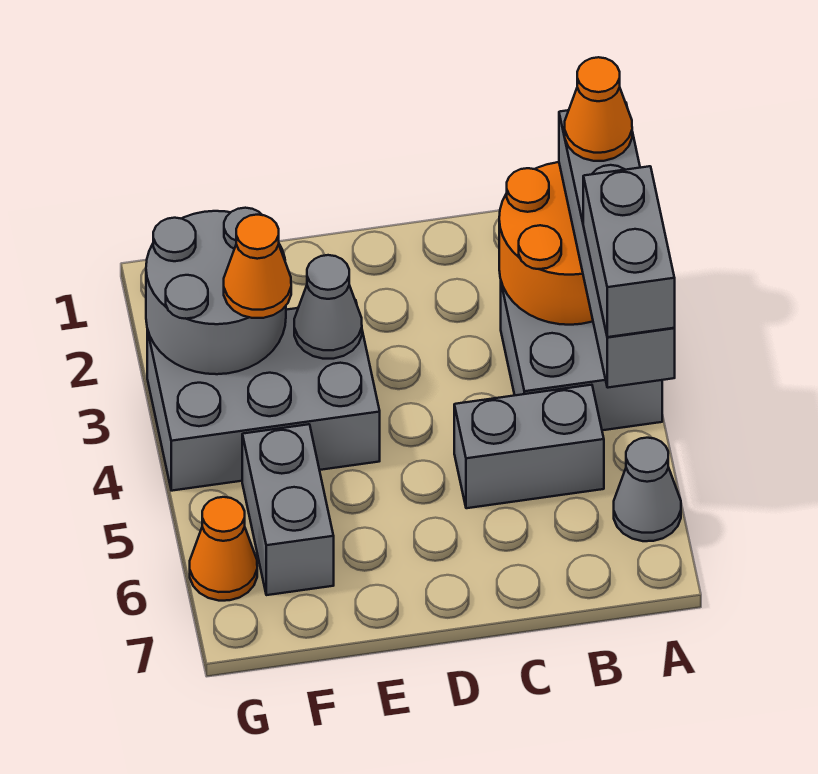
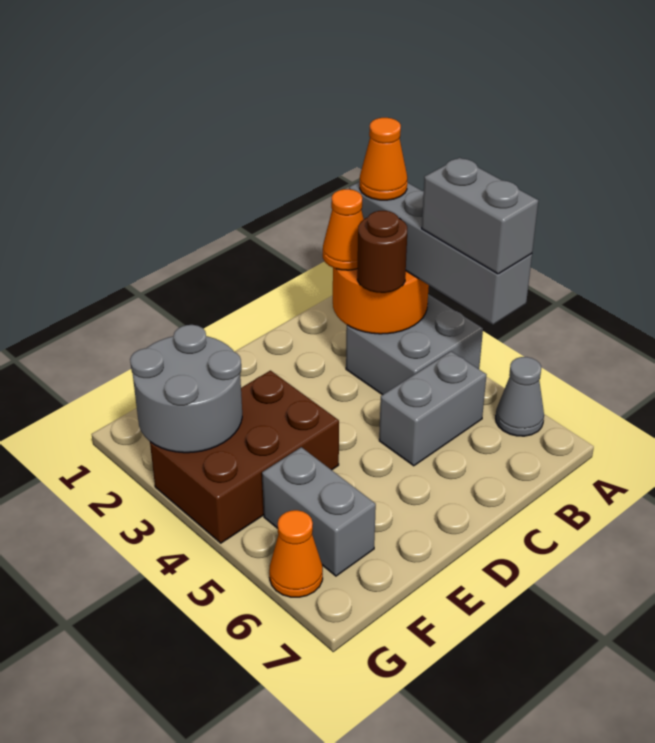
none -> brown 1x1 round brick [357,211,407,293]
grey 2x3 brick [147,300,380,491] -> brown 2x3 brick [150,371,339,543]
grey 1x1 cone [294,255,362,359] -> none
orange 1x1 cone [224,215,291,318] -> orange 1x1 cone moved to [323,189,364,270]

